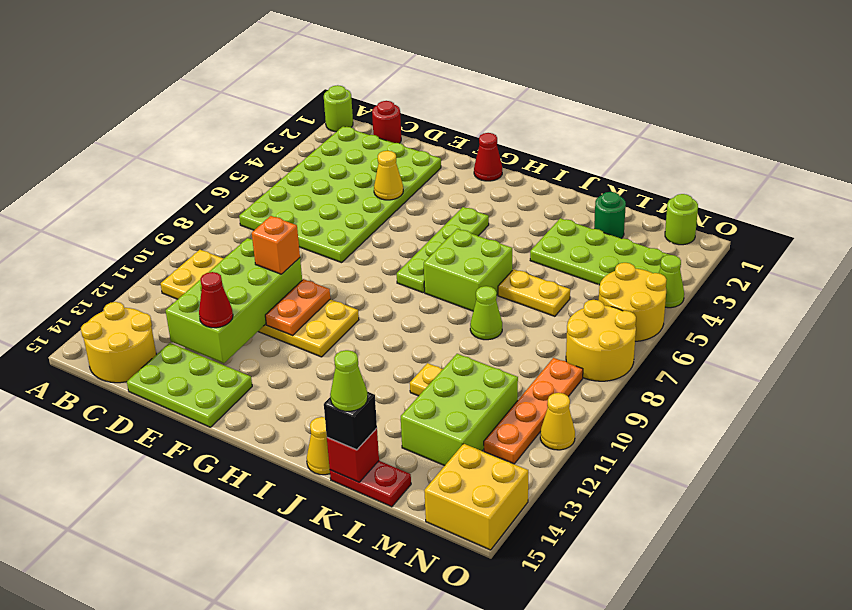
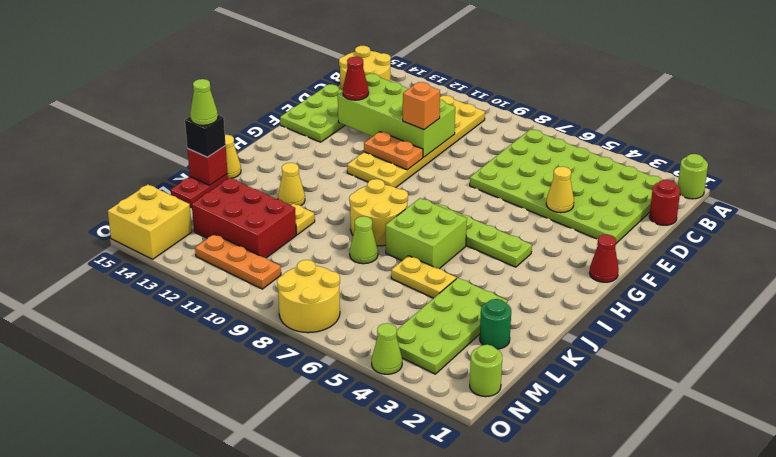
yellow 1x2 plate [498,269,570,316] -> yellow 1x2 plate turned to [391,256,456,298]
lime 2x3 brick [401,354,518,466] -> red 2x3 brick [192,178,296,258]
yellow 2x2 round brick [599,263,667,341] -> yellow 2x2 round brick moved to [349,179,408,246]
orange 1x4 plate [484,358,583,464] -> orange 1x3 plate [195,234,281,289]
yellow 1x1 cone [540,393,575,450] -> yellow 1x1 cone moved to [278,163,305,206]

